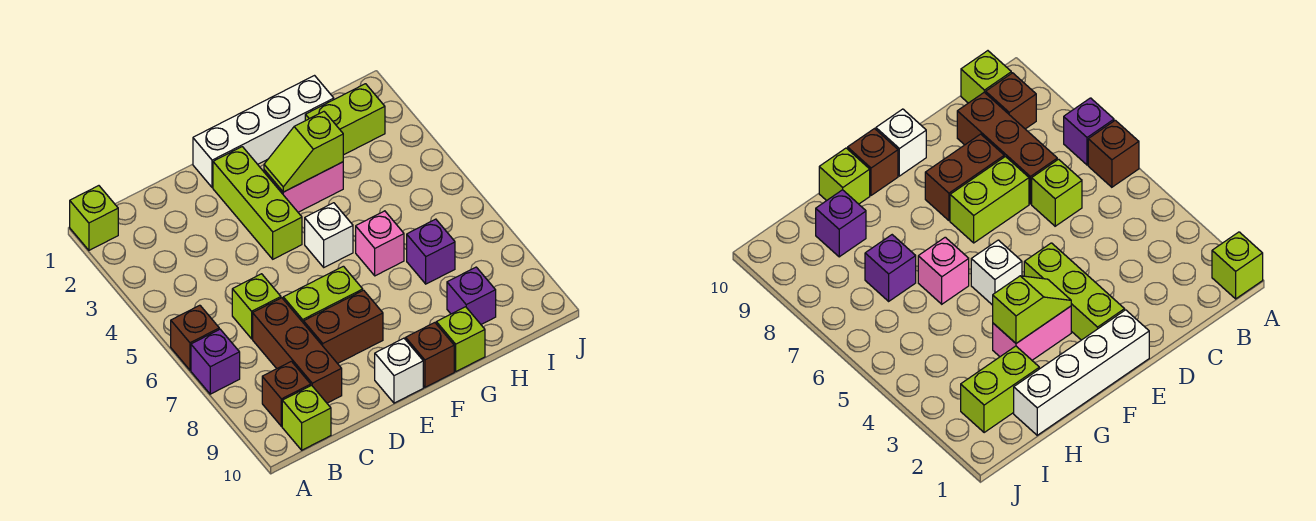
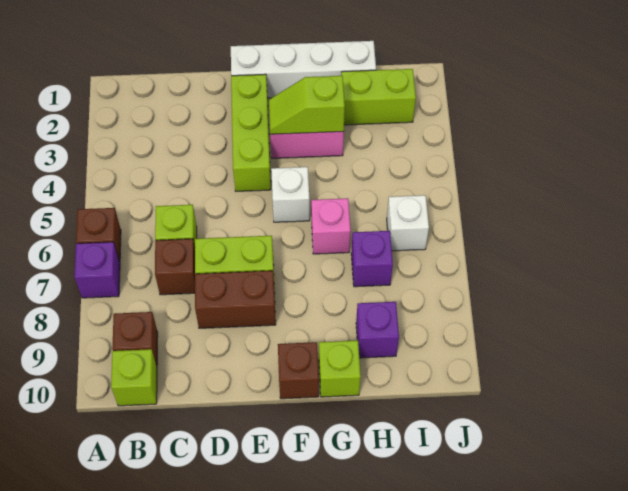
lime 1x1 brick [70,186,118,250] -> none
brown 1x3 brick [253,298,342,403] -> brown 1x1 brick [155,239,195,295]
white 1x1 brick [375,338,423,403] -> white 1x1 brick moved to [387,195,429,251]

